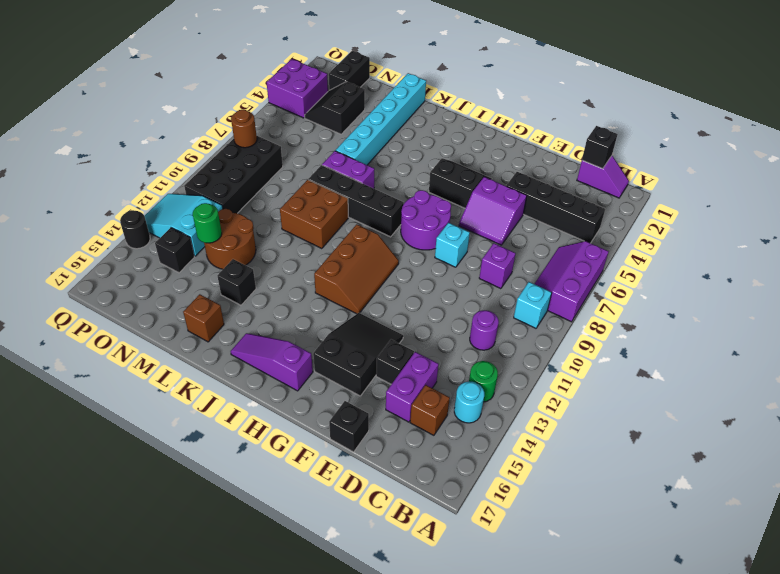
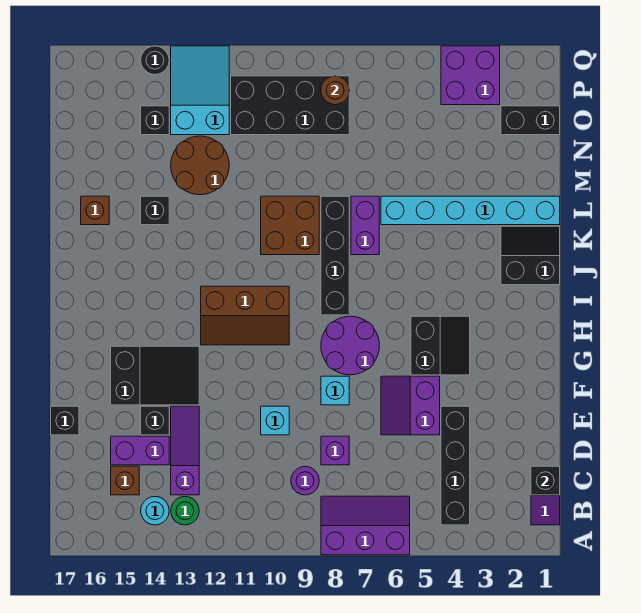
cyan 1x1 brick [514,282,552,328] -> cyan 1x1 brick moved to [261,406,289,435]
purple 1x1 round brick [470,310,499,350] -> purple 1x1 round brick moved to [291,467,319,495]
purple 1x3 slope [231,333,313,391] -> purple 1x3 slope moved to [171,406,199,495]
black 2x2 slope [305,82,365,134] -> black 2x2 slope moved to [501,226,560,285]
green 1x1 round brick [193,203,222,243] -> none

